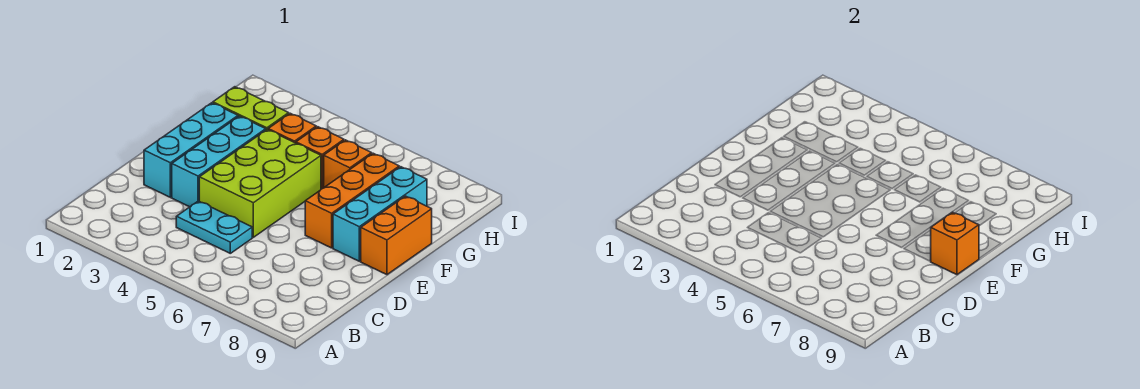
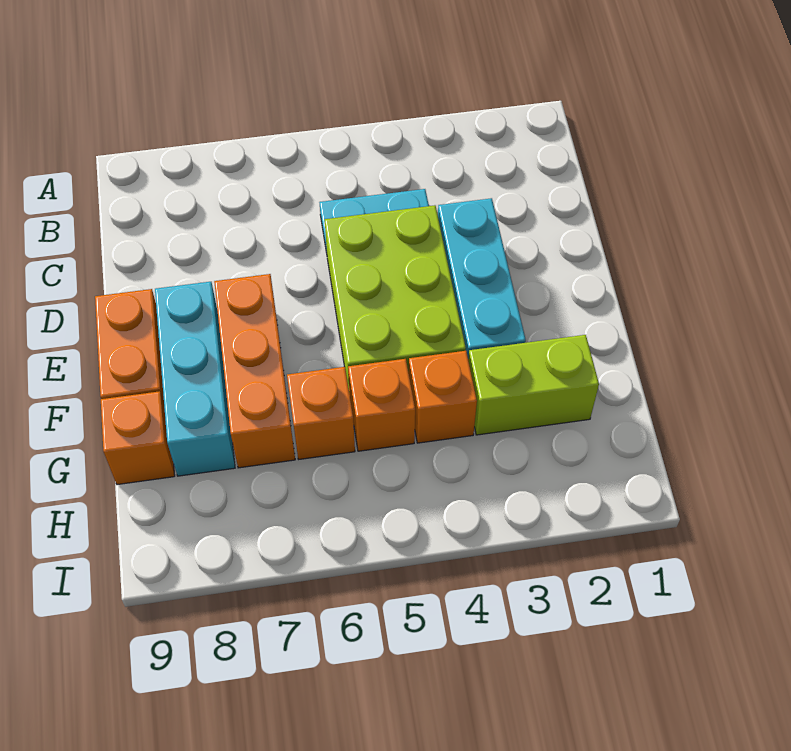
cyan 1x3 brick [144,103,238,197] -> none
orange 1x1 brick [931,212,979,275] -> orange 1x1 brick moved to [101,391,175,485]

